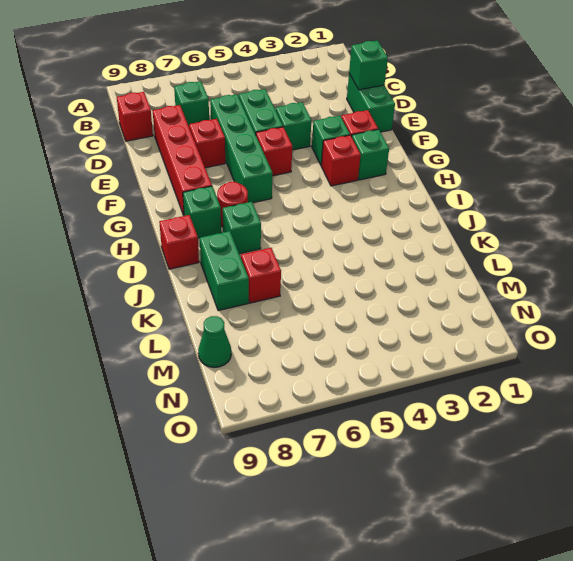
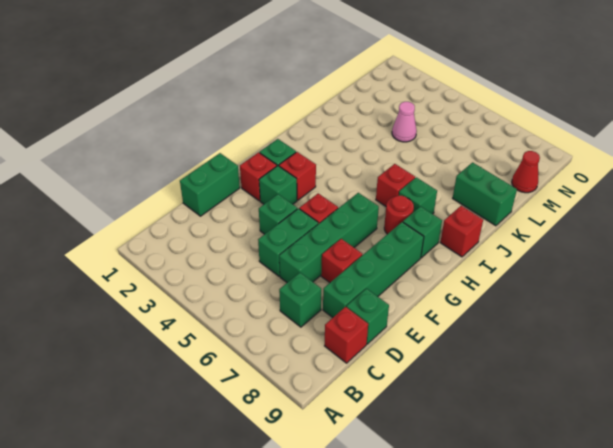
green 1x1 brick [349,41,388,90] -> green 1x1 brick moved to [347,289,389,344]
red 1x4 brick [153,105,212,216] -> green 1x4 brick [323,222,424,318]
green 1x2 brick [200,231,249,311] -> green 1x2 brick turned to [453,163,517,226]
red 1x1 brick [241,248,281,303] -> red 1x1 brick moved to [376,164,415,206]
none -> pink 1x1 cone [392,102,417,142]
green 1x1 cone [198,316,231,368] -> red 1x1 cone [512,151,540,193]

